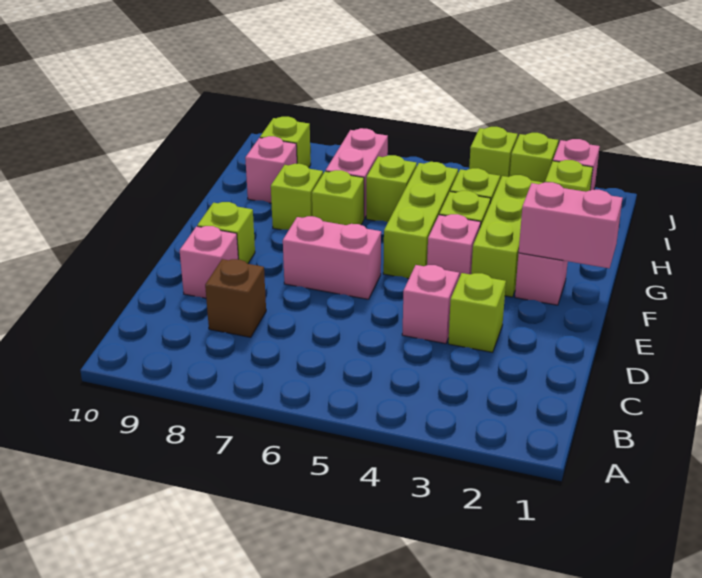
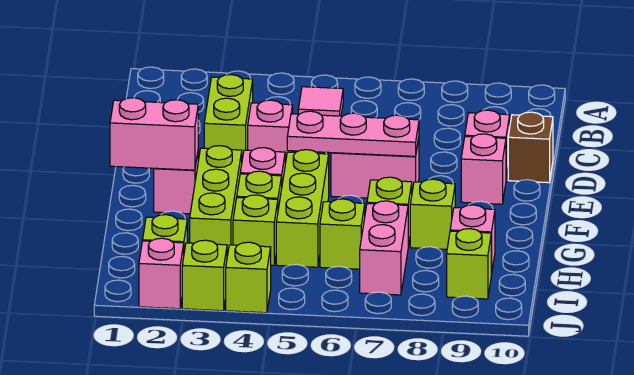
none -> pink 1x1 tile [298,87,343,116]
brown 1x1 brick [205,259,266,337] -> brown 1x1 brick moved to [508,112,553,183]
lime 1x1 brick [448,273,506,352] -> lime 1x2 brick [204,75,253,159]
none -> pink 1x3 plate [287,111,419,156]
lime 1x1 brick [197,202,255,264] -> pink 1x1 brick [461,134,506,204]

